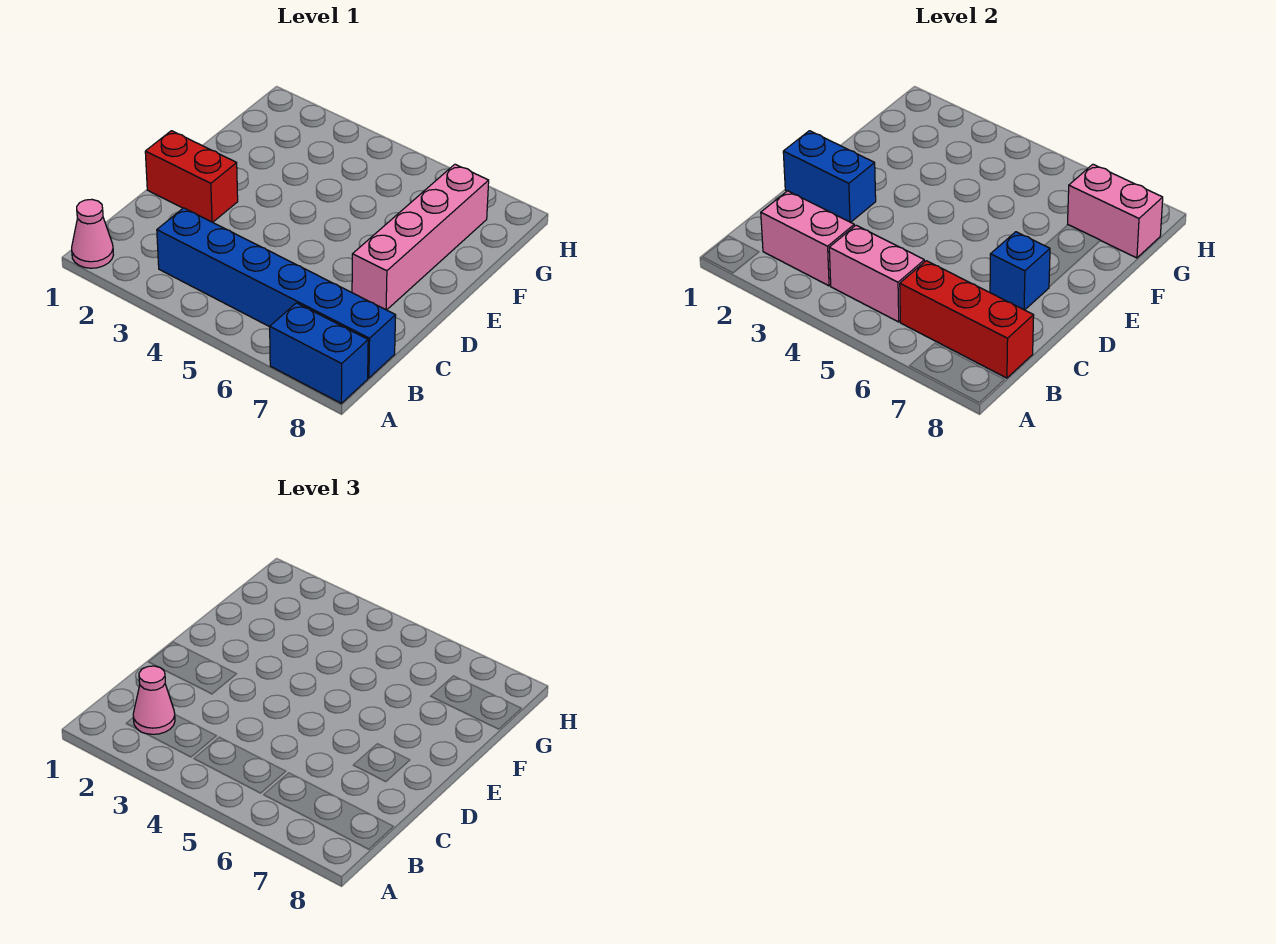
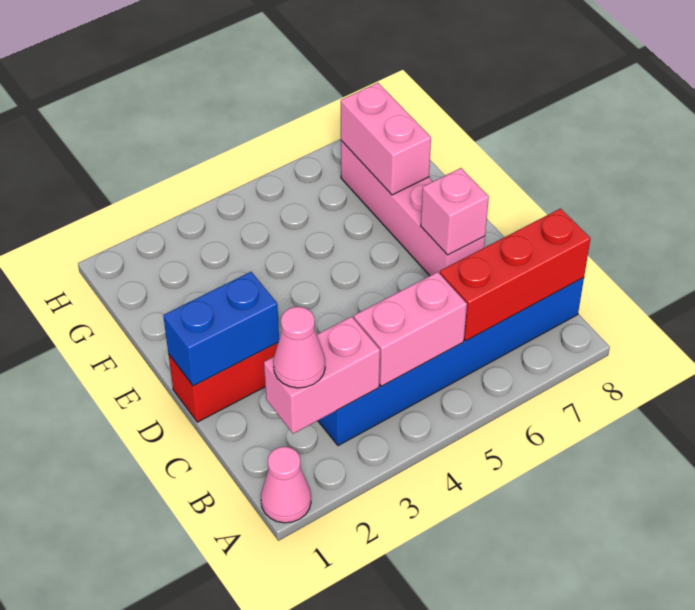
blue 1x2 brick [270,303,368,403] -> none
blue 1x1 brick [990,232,1050,310] -> pink 1x1 brick [421,168,489,255]
pink 1x2 brick [1068,164,1163,258] -> pink 1x2 brick turned to [341,83,431,195]

